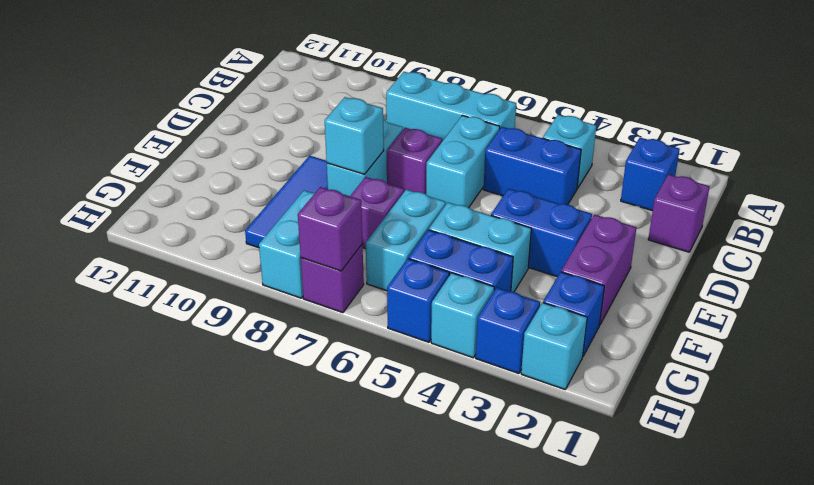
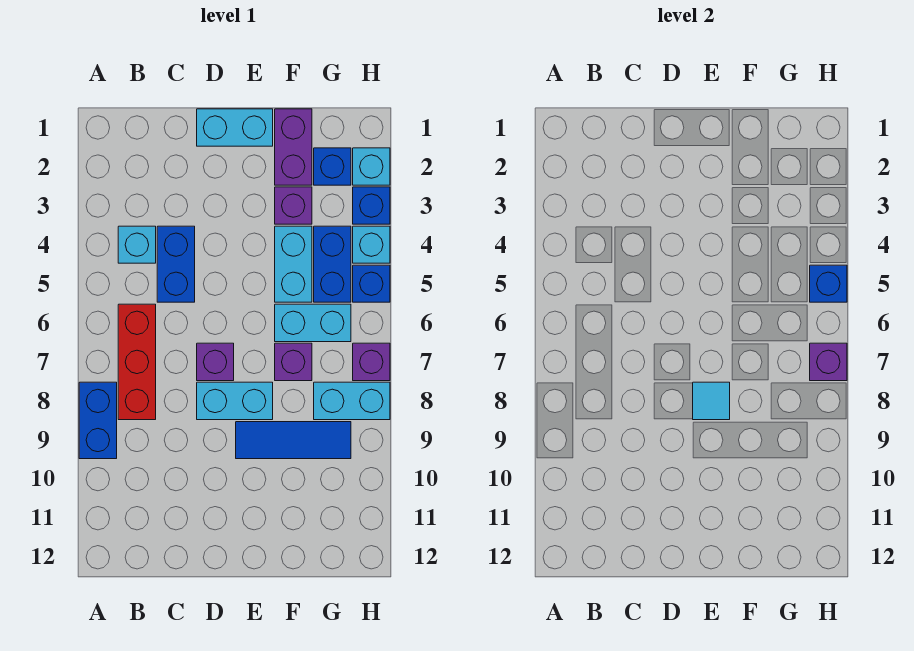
blue 1x1 brick [621,138,680,211] -> blue 1x1 brick moved to [810,265,847,302]
cyan 1x3 brick [386,72,516,141] -> red 1x3 brick [118,304,156,420]
purple 1x1 brick [648,174,710,252] -> purple 1x1 brick moved to [275,187,312,224]
cyan 1x2 brick [426,115,500,207] -> cyan 1x2 brick moved to [197,109,273,146]
purple 1x2 brick [561,215,637,325] -> purple 1x2 brick turned to [275,109,312,185]
blue 1x2 brick [491,189,592,277] -> blue 1x2 brick moved to [79,382,117,459]
cyan 1x1 brick [325,97,384,174] -> cyan 1x1 tile [693,382,730,420]

